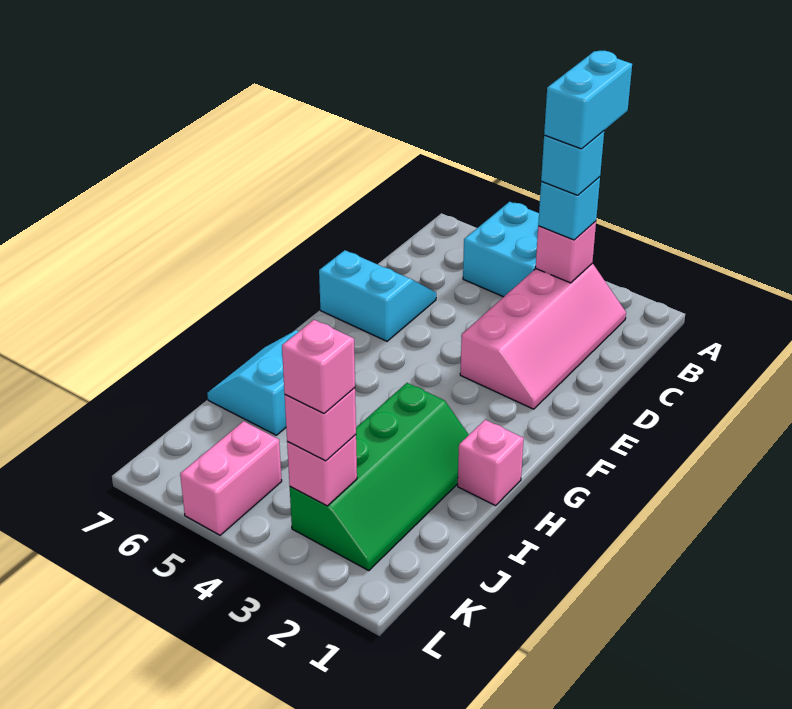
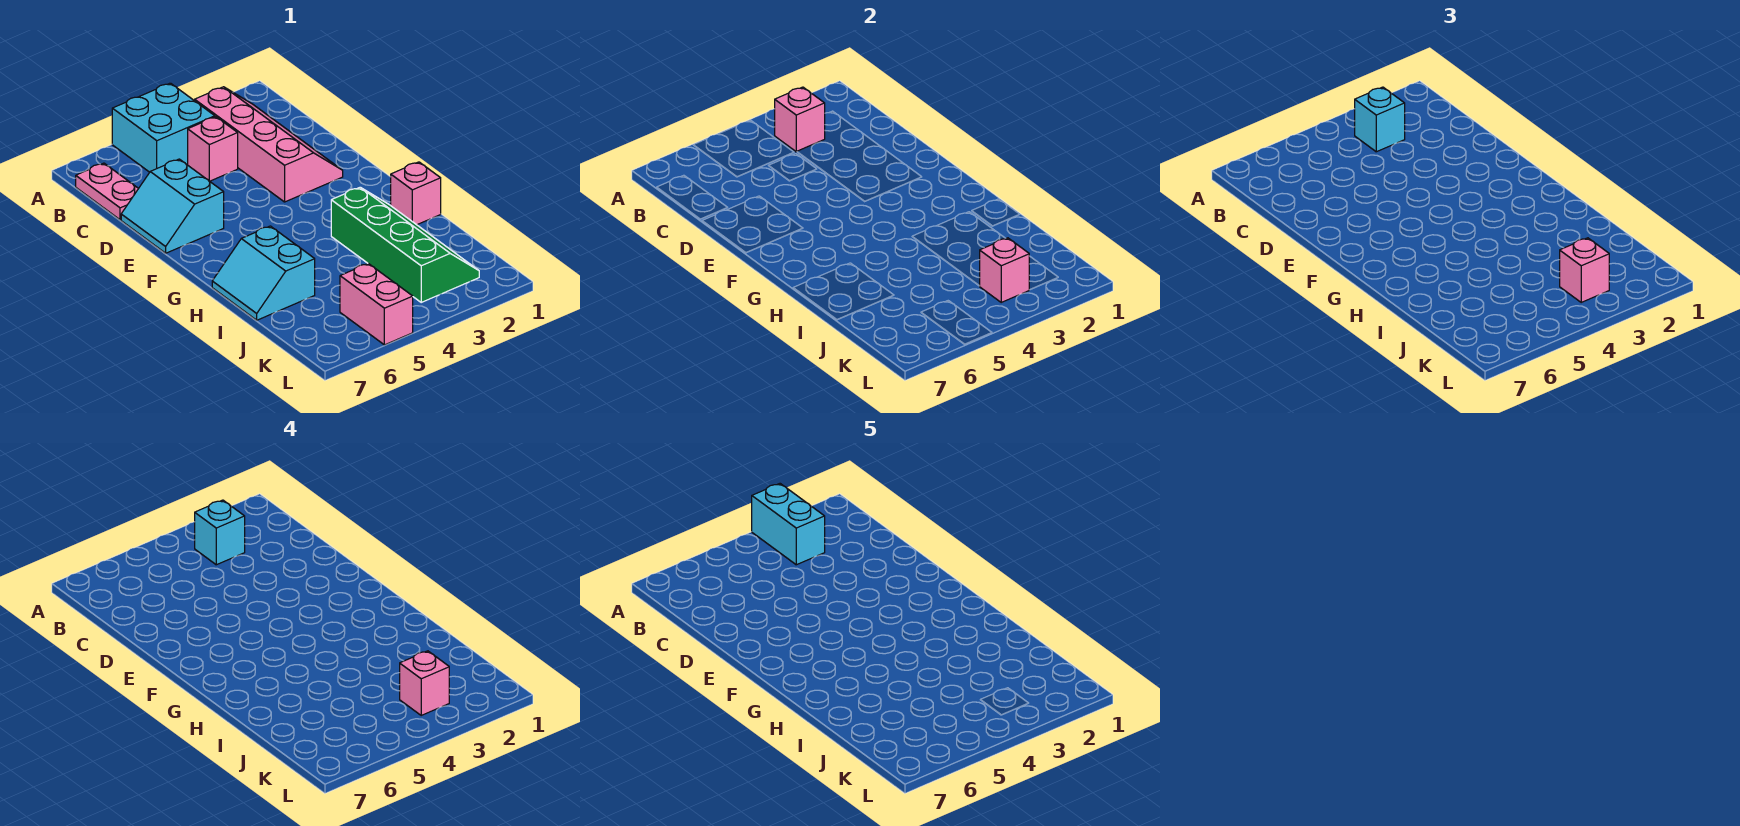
none -> pink 1x2 plate [76,163,139,220]
none -> pink 1x1 brick [188,117,238,181]
cyan 2x2 slope [319,250,436,341] -> cyan 2x2 slope turned to [121,159,224,253]

